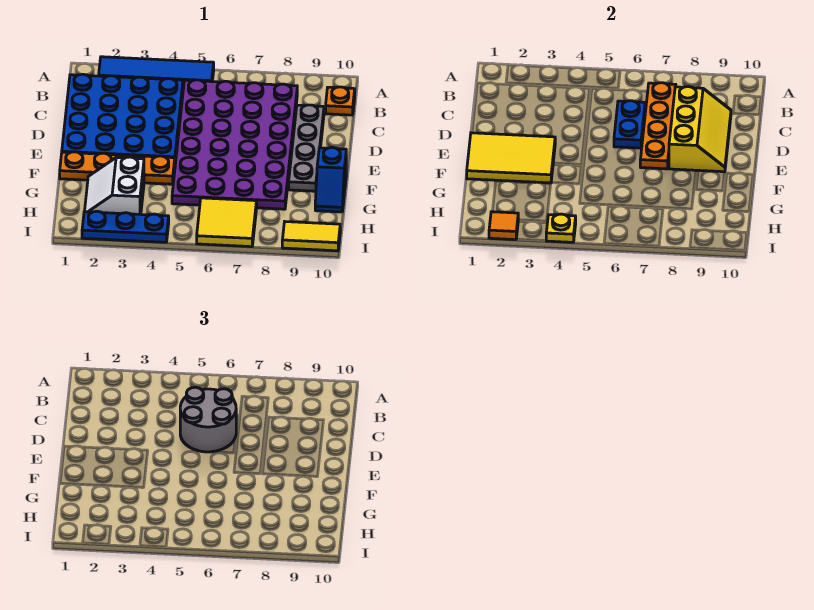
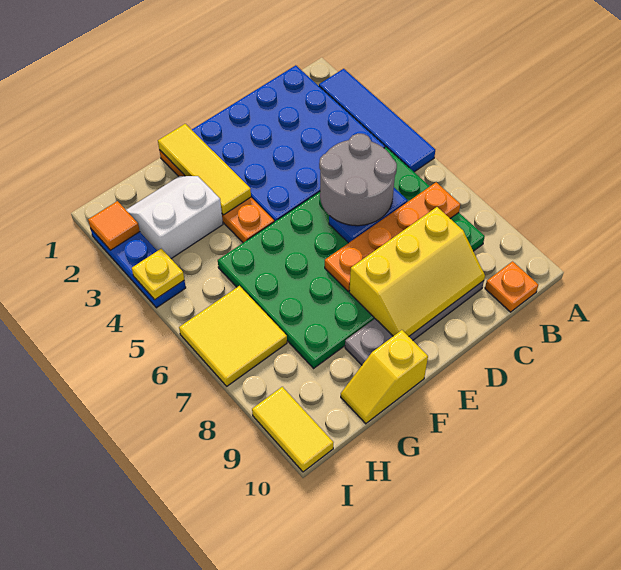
purple 4x6 plate [172,80,297,209] -> green 4x6 plate [218,147,485,368]
yellow 2x3 tile [467,133,555,183] -> yellow 1x3 tile [158,124,251,215]
blue 1x2 slope [315,147,346,212] -> yellow 1x2 slope [341,330,428,424]

